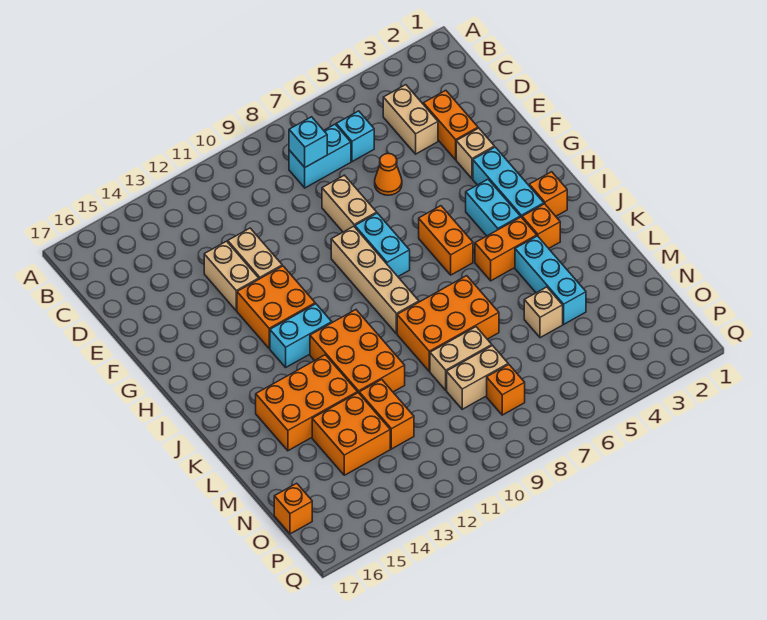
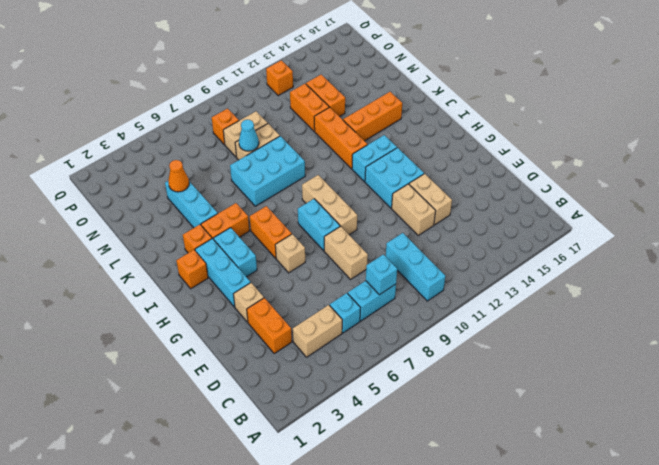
none -> cyan 1x3 brick [386,233,445,301]
tan 1x2 brick [383,85,438,154] -> tan 1x2 brick turned to [293,305,342,357]
orange 1x1 cone [375,154,402,195] -> orange 1x1 cone moved to [168,160,189,192]
tan 1x4 brick [331,226,419,334] -> tan 1x3 brick [302,175,357,235]
orange 2x2 brick [237,266,315,349] -> cyan 2x2 brick [365,148,424,208]
orange 2x3 brick [310,310,405,393] -> orange 1x3 brick [314,107,367,169]
orange 2x3 brick [397,276,499,371] -> cyan 2x3 brick [230,136,305,206]
orange 2x3 brick [256,355,357,451] -> orange 1x3 brick [343,92,402,141]
tan 1x1 brick [524,287,563,338] -> tan 1x1 brick moved to [275,234,305,273]
none -> cyan 1x1 cone [239,120,259,151]
orange 2x2 brick [312,393,390,475] -> orange 1x2 brick [306,75,345,117]
orange 1x1 brick [274,483,312,534] -> orange 1x1 brick moved to [266,60,293,96]

